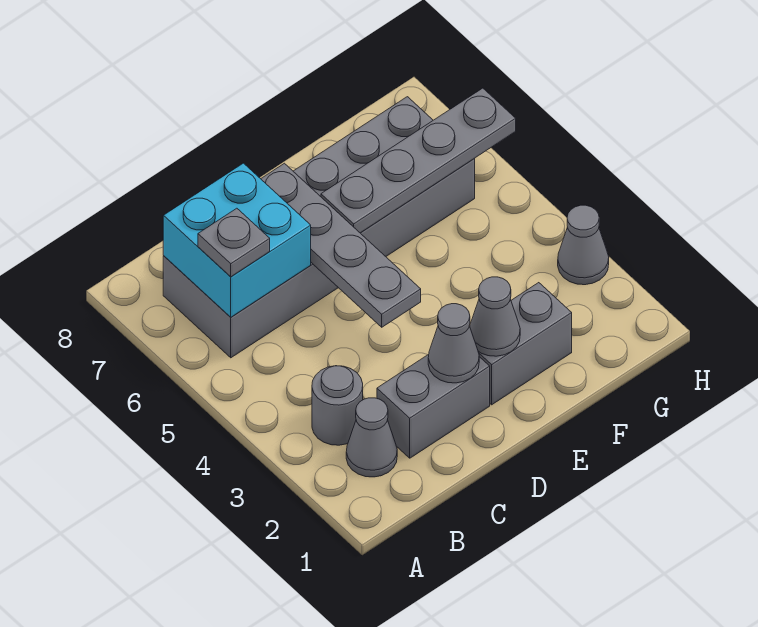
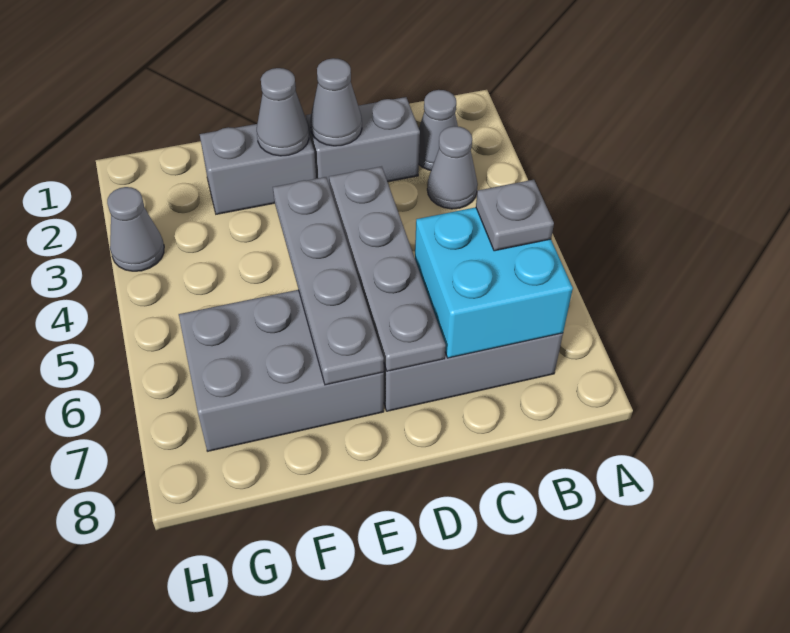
grey 1x1 round brick [312,366,363,445] -> grey 1x1 cone [427,126,478,209]
grey 1x4 plate [321,88,516,233] -> grey 1x4 plate turned to [273,177,384,385]

